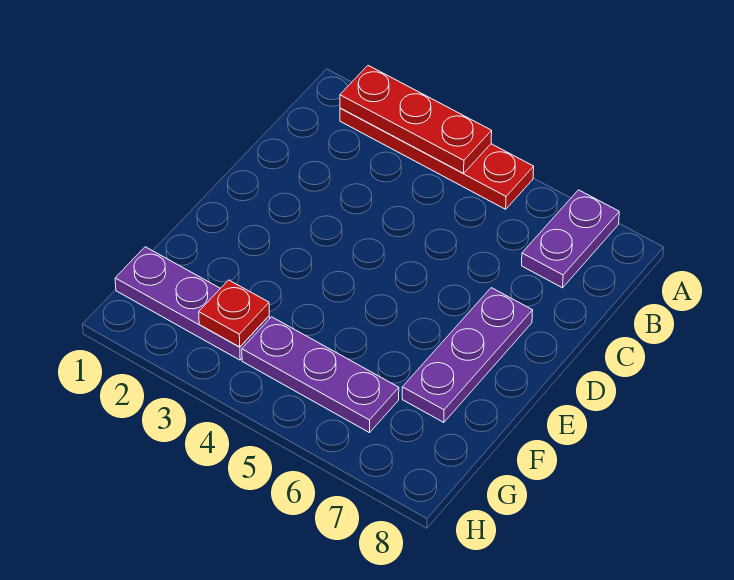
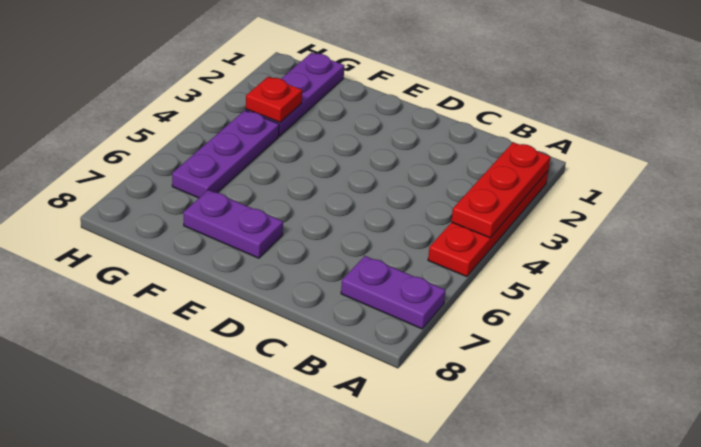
purple 1x3 plate [402,288,533,422] -> purple 1x2 plate [184,190,283,258]

